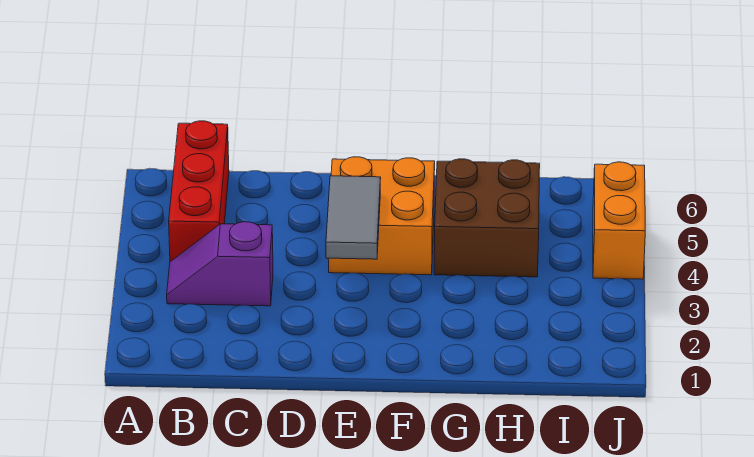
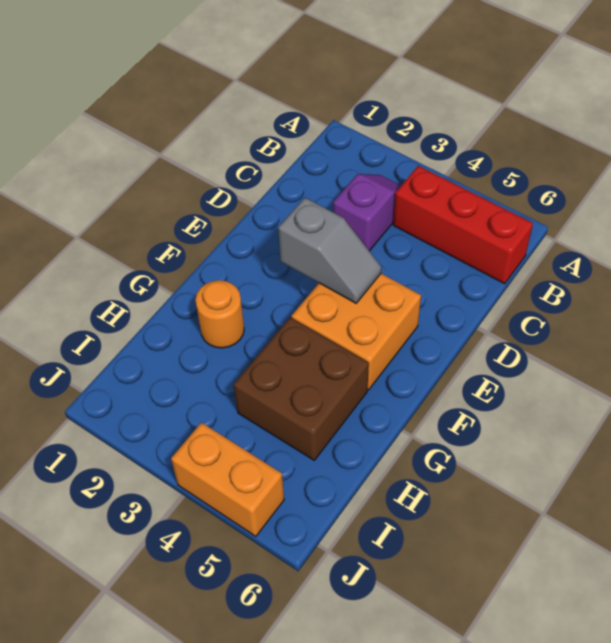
grey 1x2 tile [326,176,381,259] -> grey 1x2 slope [278,198,382,303]
none -> orange 1x1 round brick [195,280,244,348]

